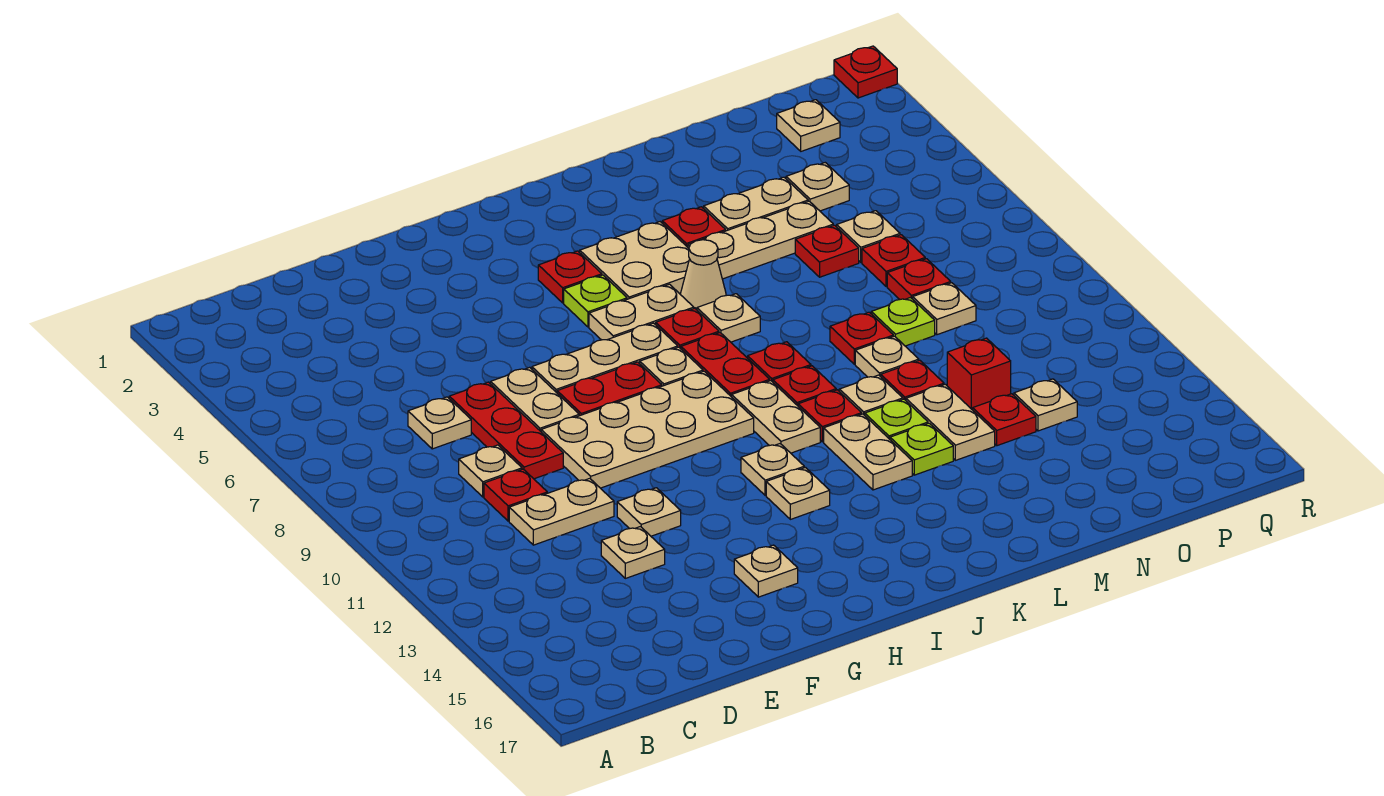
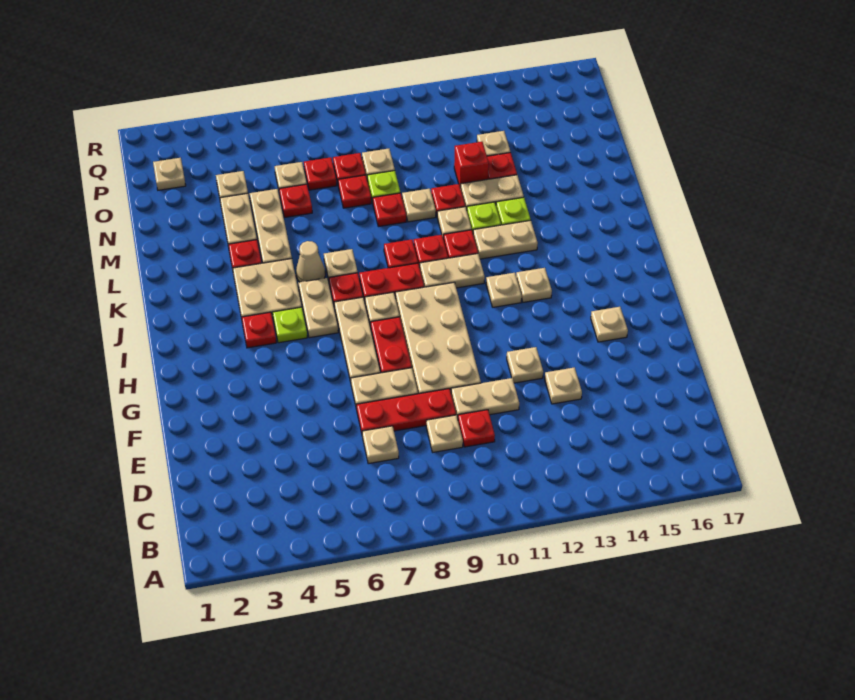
tan 1x2 plate [509,478,614,545] -> tan 1x2 plate turned to [451,378,519,419]
red 1x1 plate [834,46,897,98] -> red 1x1 plate moved to [338,175,371,208]

